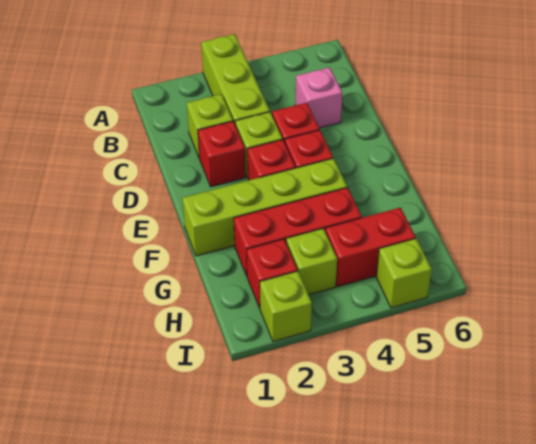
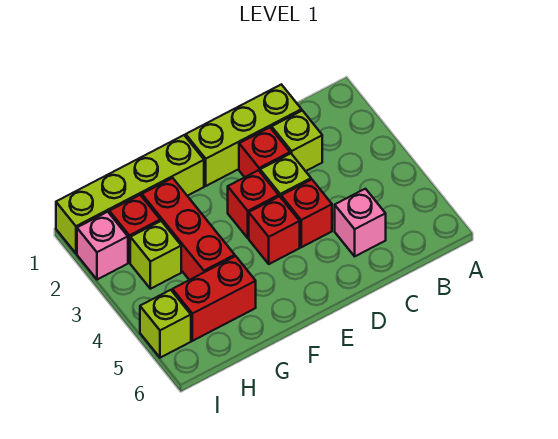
lime 1x3 brick [201,34,270,123] -> lime 1x3 brick moved to [186,84,301,186]
lime 1x4 brick [183,158,347,256] -> lime 1x4 brick turned to [56,135,204,253]
red 1x2 brick [325,208,416,287] -> red 1x2 brick turned to [172,256,256,341]
lime 1x1 brick [260,271,312,342] -> pink 1x1 brick [77,212,128,280]

